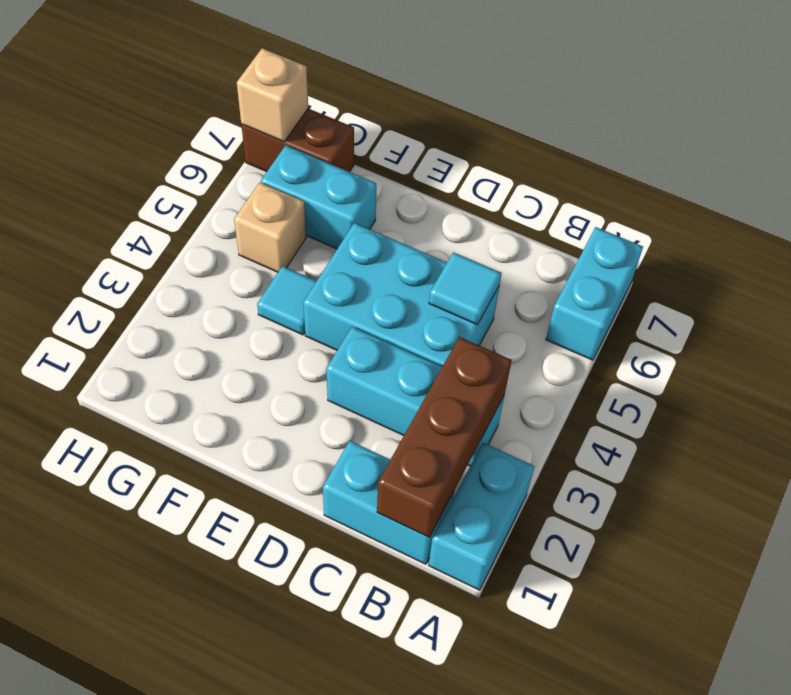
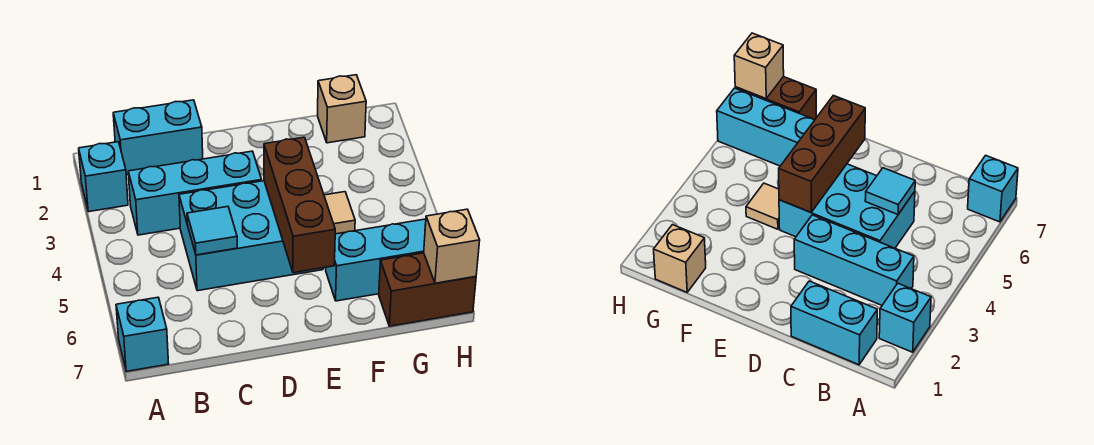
cyan 1x2 brick [429,443,534,590] -> cyan 1x1 brick [79,142,128,212]
cyan 1x2 brick [546,227,643,360] -> cyan 1x1 brick [116,297,169,371]
brown 1x3 brick [377,337,512,537] -> brown 1x3 brick moved to [264,137,335,273]
cyan 1x1 tile [257,266,317,335] -> tan 1x1 tile [324,192,355,234]
cyan 1x2 brick [261,145,376,249] -> cyan 1x3 brick [326,219,426,301]
tan 1x1 brick [234,183,306,272] -> tan 1x1 brick moved to [318,75,366,143]

